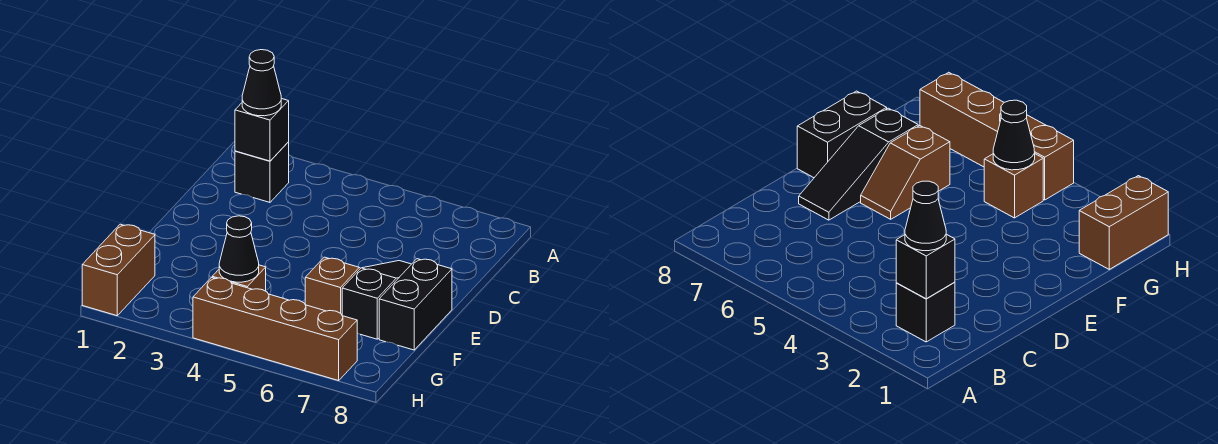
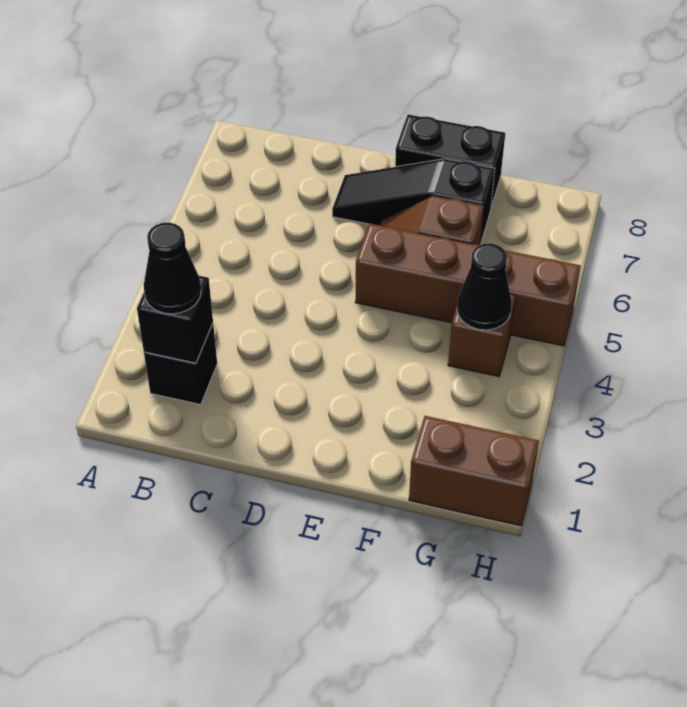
brown 1x4 brick [193,277,357,381] -> brown 1x4 brick turned to [355,223,581,346]

